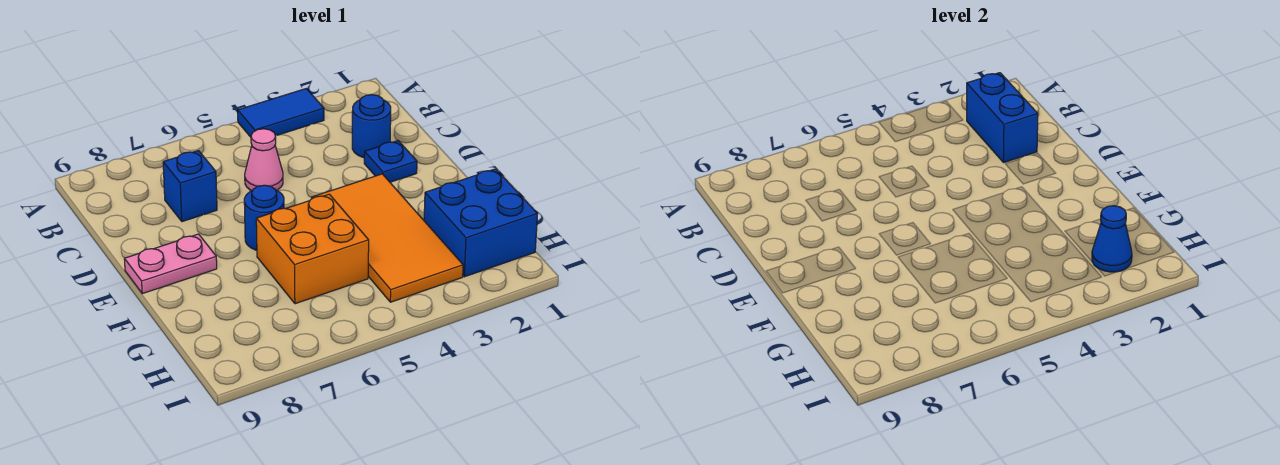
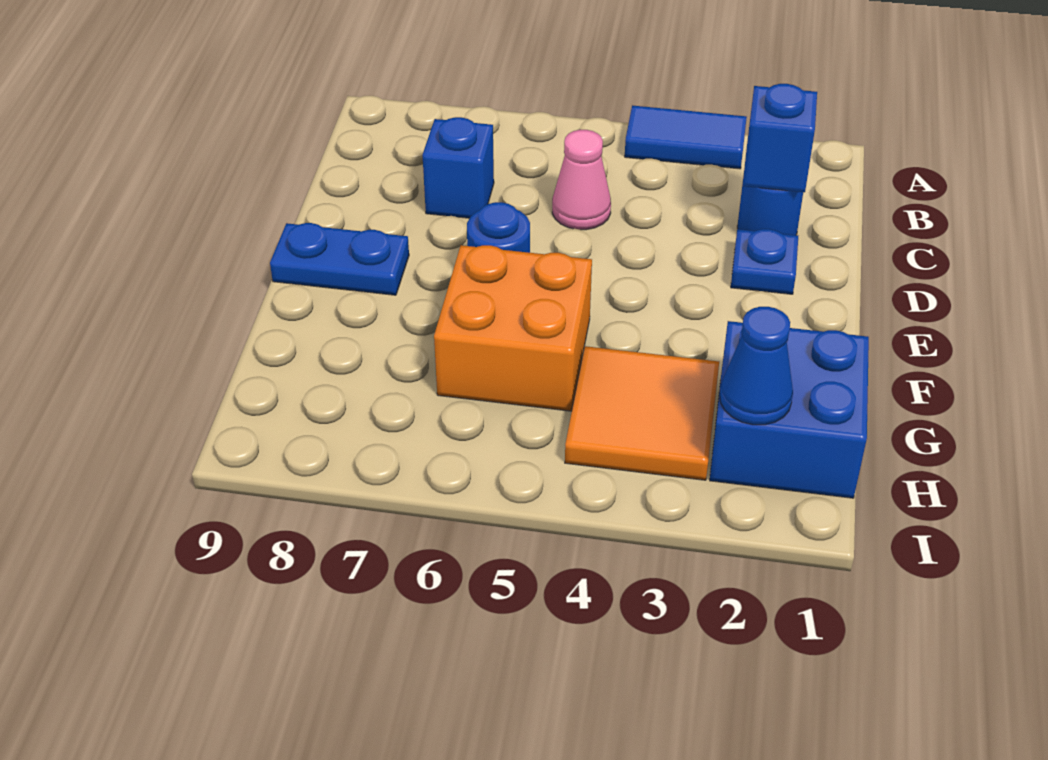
blue 1x2 brick [967,73,1038,163] -> blue 1x1 brick [743,84,817,192]
orange 2x4 tile [312,174,463,302] -> orange 2x2 tile [565,346,719,480]
pink 1x2 plate [124,234,217,294] -> blue 1x2 plate [270,223,409,295]

